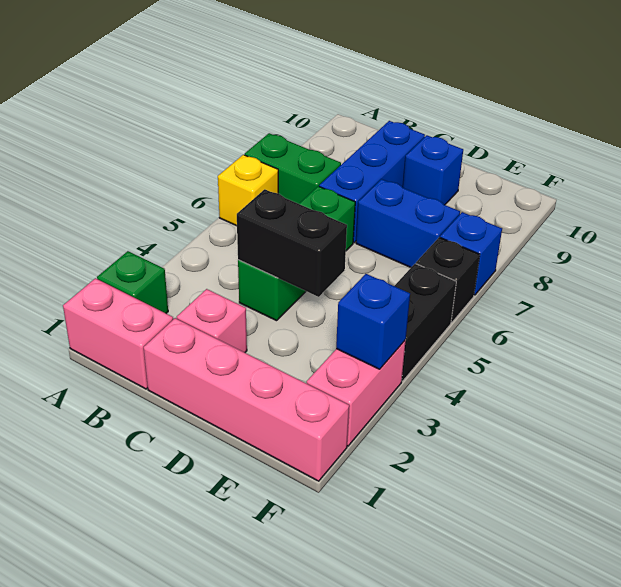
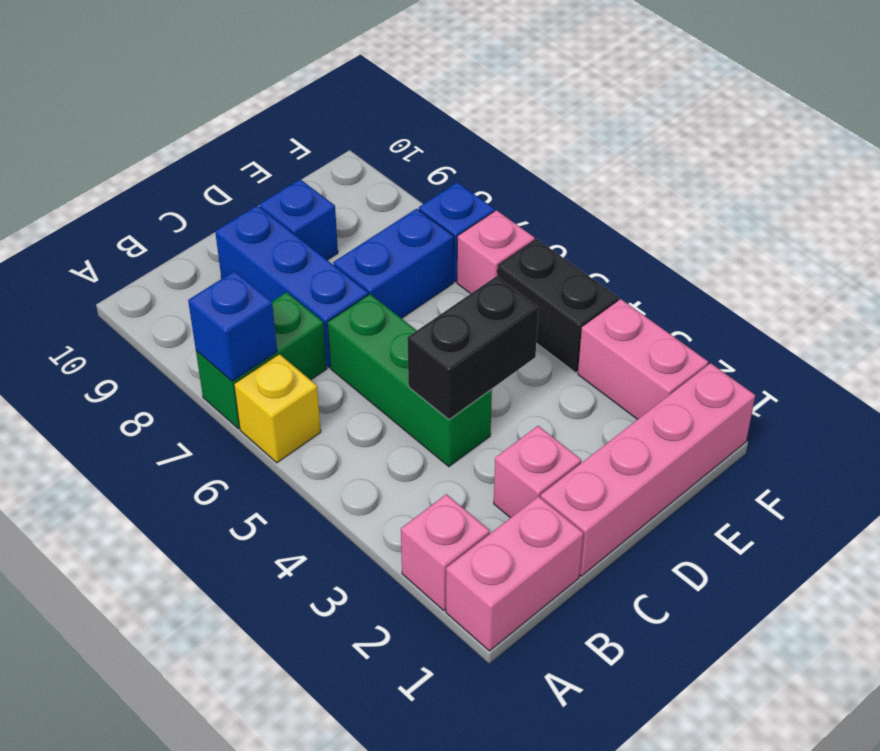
green 1x1 brick [97,251,168,313] -> pink 1x1 brick [401,494,490,611]
blue 1x1 brick [336,274,410,369] -> blue 1x1 brick moved to [188,271,277,381]
black 1x1 brick [416,237,480,323] -> pink 1x1 brick [457,210,535,294]

